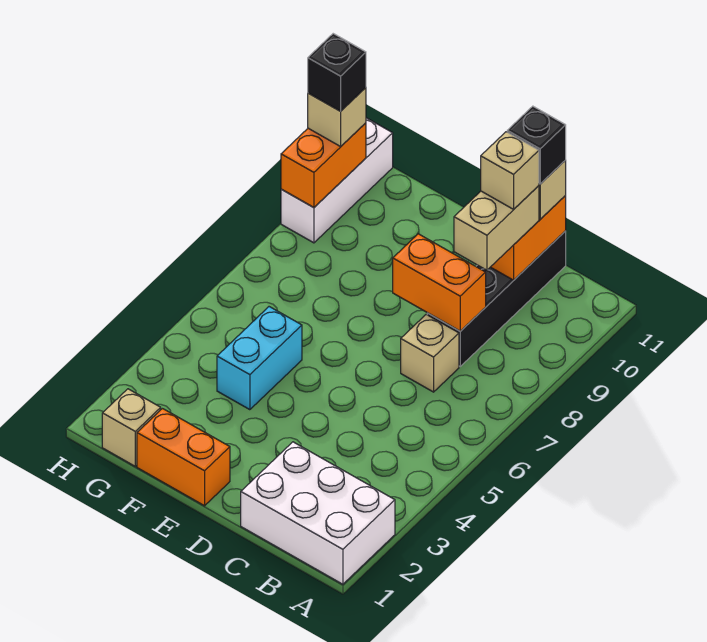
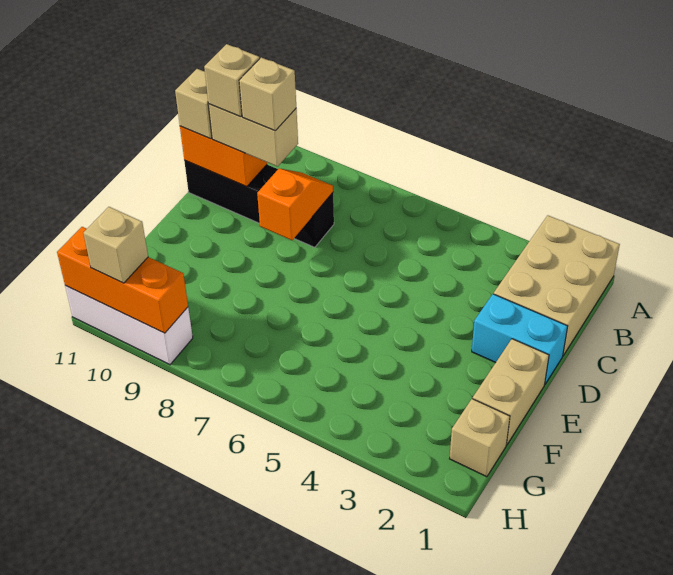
white 2x3 brick [241,442,395,584] -> tan 2x3 brick [494,215,620,355]
tan 1x1 brick [401,314,459,392] -> tan 1x1 brick moved to [239,58,296,131]
orange 1x2 brick [393,234,486,331] -> orange 1x2 slope [257,169,333,240]
black 1x1 brick [507,106,566,184] -> none
orange 1x2 brick [137,409,230,506] -> tan 1x2 brick [473,339,549,445]
cyan 1x2 brick [217,307,302,410] -> cyan 1x2 brick moved to [472,294,567,384]
orange 1x2 brick [281,123,366,208] -> orange 1x3 brick [57,227,188,333]
black 1x1 brick [308,34,366,111] -> none

